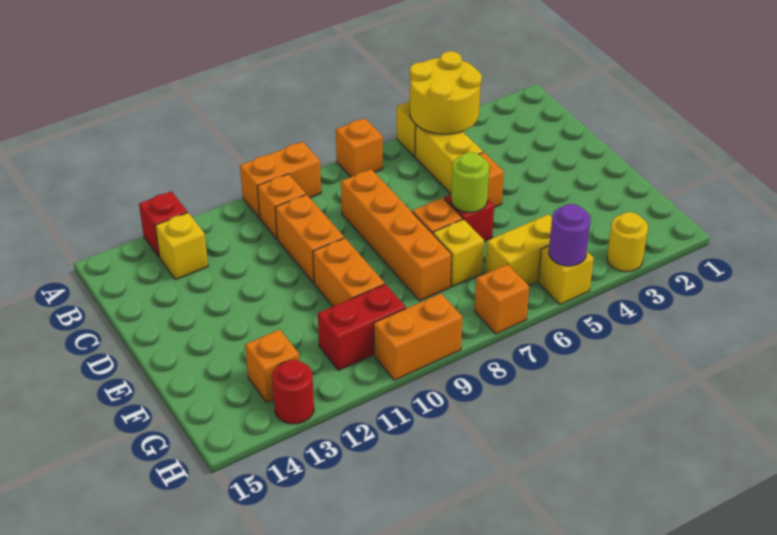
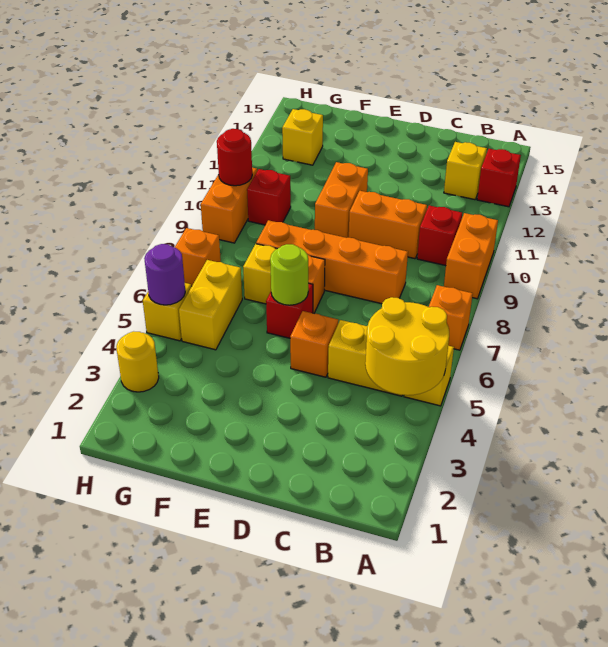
orange 1x1 brick [257,174,306,239] -> red 1x1 brick [417,206,462,266]
orange 1x2 brick [313,238,385,306] -> orange 1x2 brick turned to [315,162,368,238]
red 1x2 brick [318,284,406,370] -> red 1x1 brick [247,169,291,225]
orange 1x1 brick [245,329,300,402] -> yellow 1x1 brick [282,109,323,165]
red 1x1 round brick [272,360,314,424] -> red 1x1 round brick moved to [217,129,252,186]

